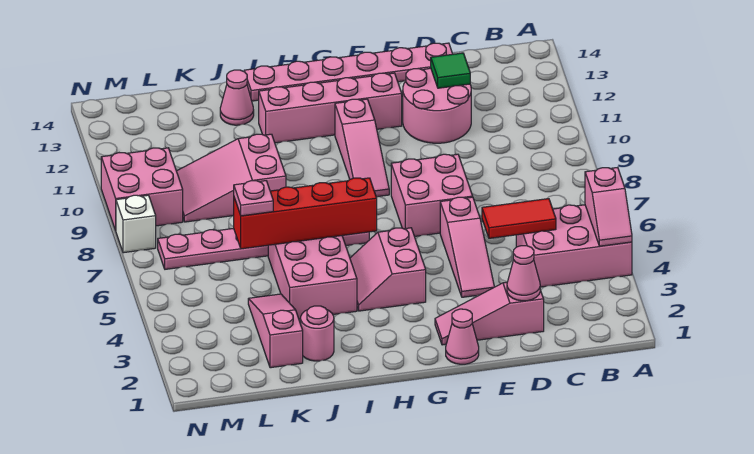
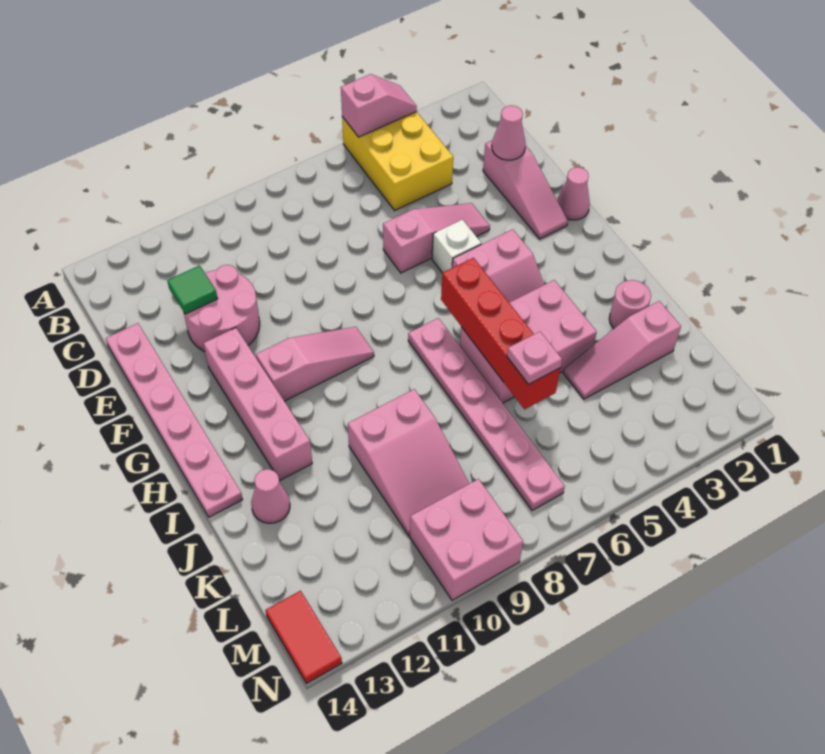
pink 2x3 brick [516,205,632,287] -> yellow 2x3 brick [342,112,453,210]
red 1x2 tile [482,199,556,238] -> red 1x2 tile moved to [265,591,342,684]
pink 2x2 brick [391,154,473,236] -> none
white 1x1 brick [116,195,156,253] -> white 1x1 brick moved to [432,220,481,273]

